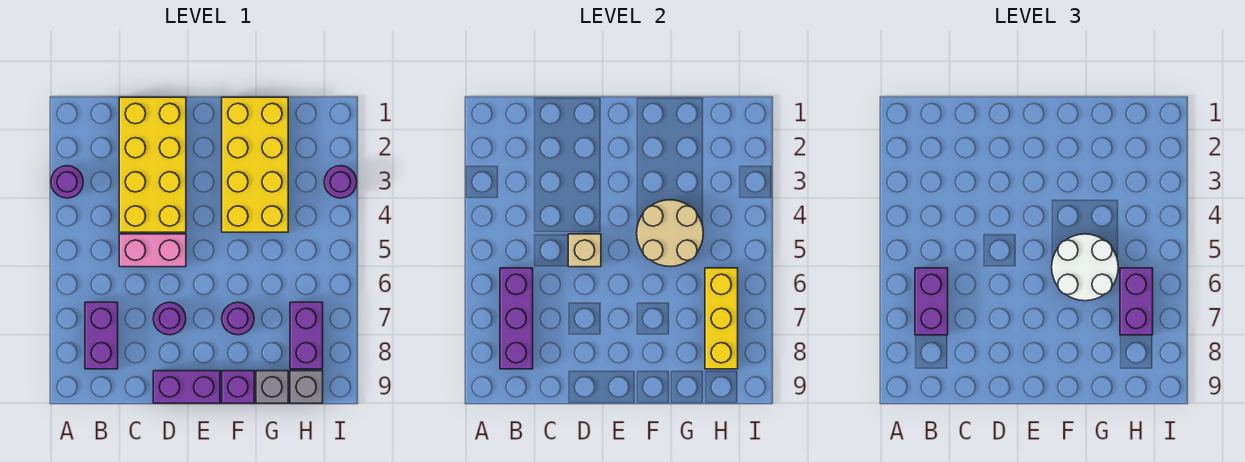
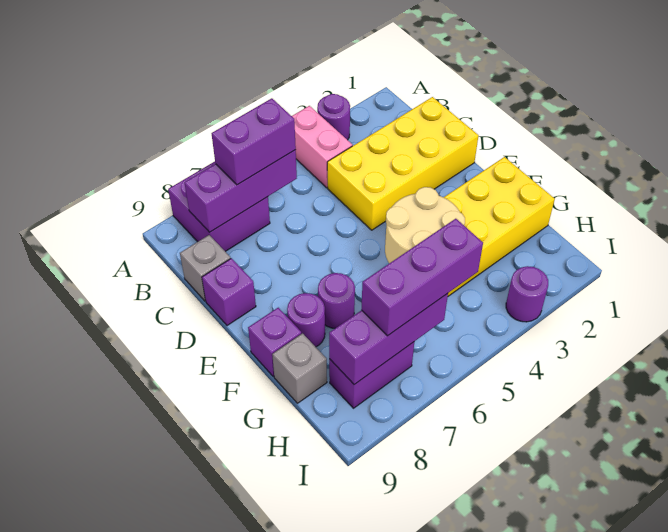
purple 1x2 brick [85,302,118,369] -> purple 2x2 brick [168,162,270,251]
pink 1x2 brick [119,234,186,267] -> pink 1x2 brick moved to [292,106,353,188]
tan 1x1 brick [568,234,601,267] -> none
purple 1x1 round brick [153,302,186,335] -> purple 1x1 round brick moved to [287,293,325,347]
purple 1x2 brick [153,371,220,403] -> purple 1x1 brick [202,258,256,326]
white 2x2 round brick [1052,234,1118,301] -> none
yellow 1x3 brick [705,268,738,369] -> purple 1x3 brick [329,293,448,384]
purple 1x2 brick [1120,268,1153,335] -> purple 1x3 brick [361,219,483,336]
grey 1x1 brick [290,371,323,403] -> grey 1x1 brick moved to [180,235,231,301]

